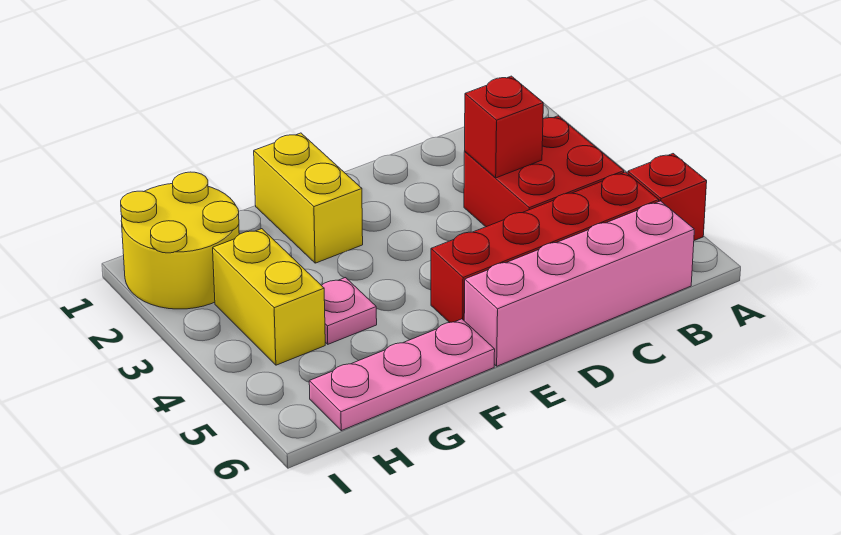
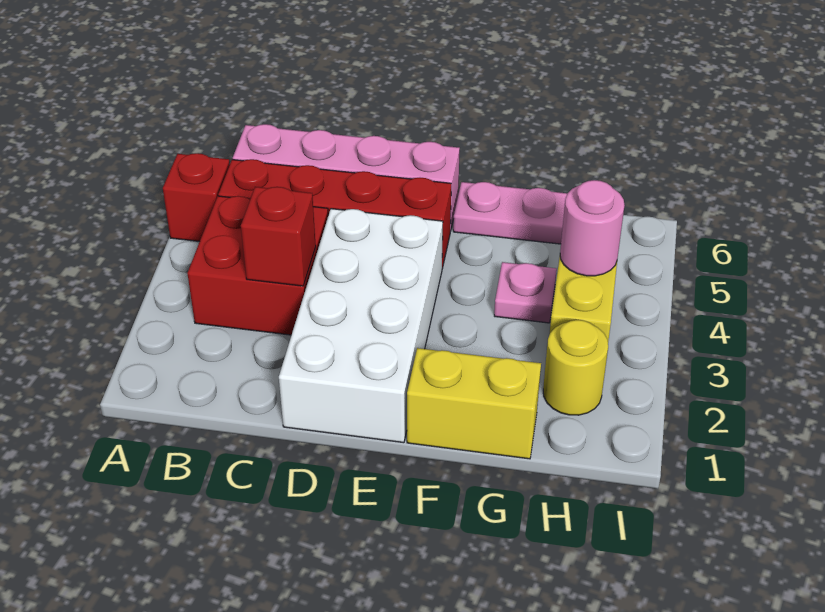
none -> white 2x4 brick [279,209,443,443]
yellow 1x2 brick [254,133,363,263] -> yellow 1x2 brick turned to [407,348,541,459]
yellow 2x2 round brick [121,172,239,309] -> yellow 1x1 round brick [543,320,608,415]
none -> pink 1x1 round brick [560,180,625,276]

